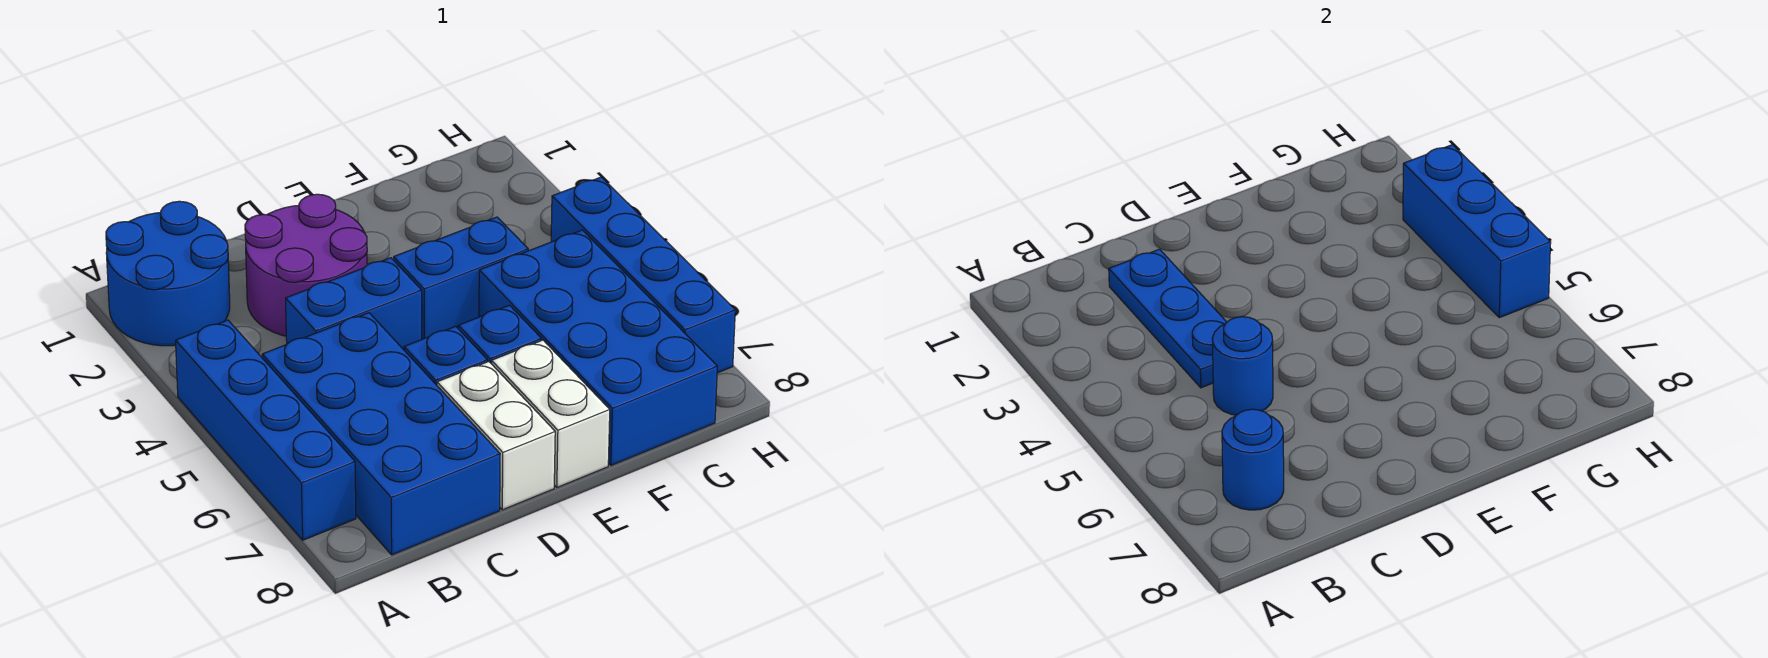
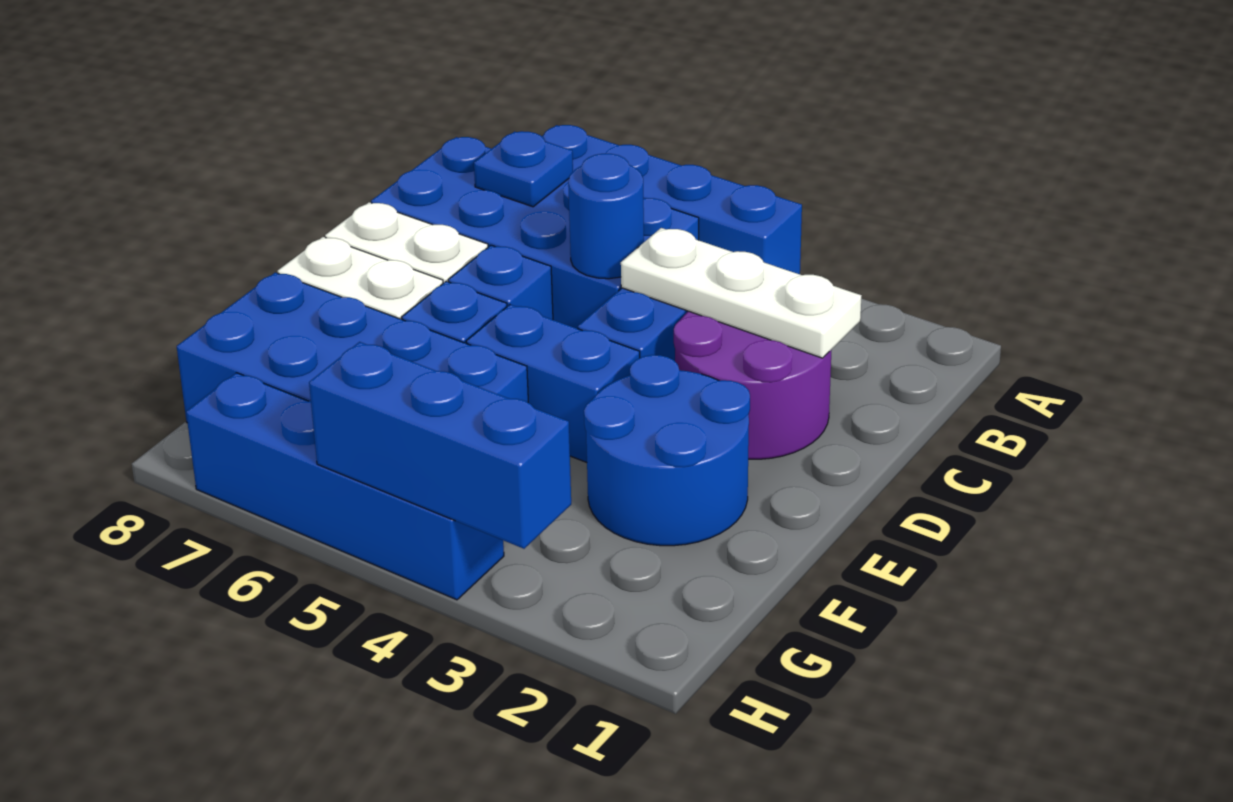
blue 2x2 round brick [106,201,230,346] -> blue 2x2 round brick moved to [584,355,750,546]
blue 1x1 round brick [1222,409,1284,510] -> blue 1x1 plate [474,131,573,207]
blue 1x3 plate [1109,249,1226,388] -> white 1x3 plate [621,228,861,358]
blue 1x2 brick [394,217,528,339] -> blue 1x2 brick turned to [466,305,640,462]

